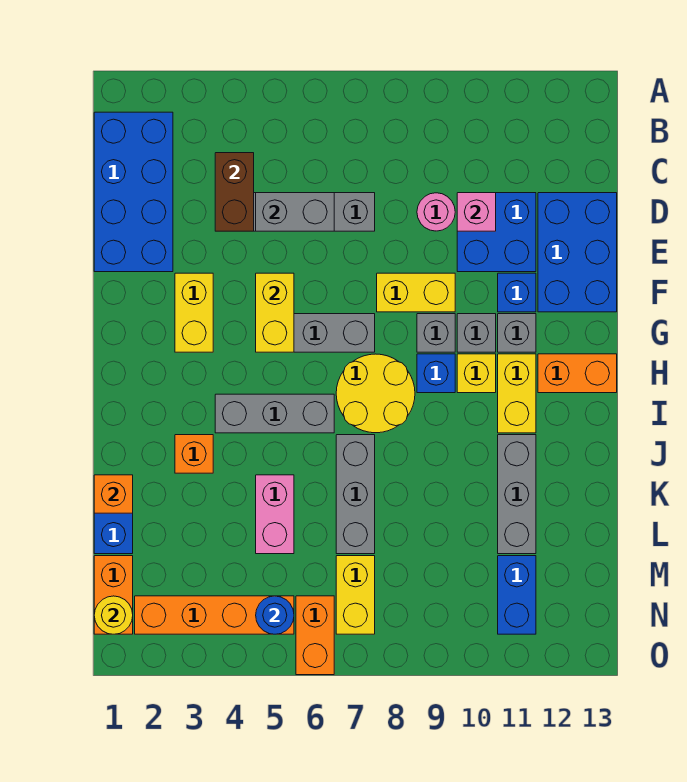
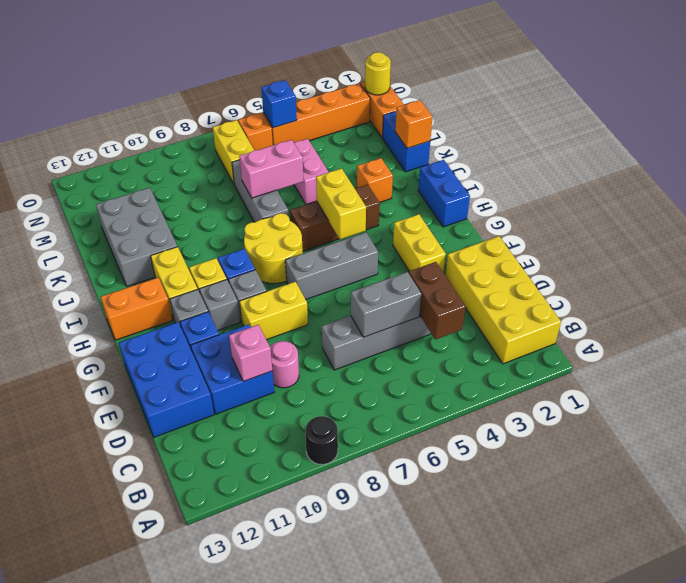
none -> black 1x1 round brick [305,416,338,465]
blue 2x4 brick [94,112,173,272] -> yellow 2x4 brick [445,236,561,364]
yellow 1x2 brick [256,273,294,352] -> yellow 1x2 brick moved to [316,168,366,239]
grey 1x3 brick [215,394,334,433] -> brown 1x3 brick [290,185,380,251]
grey 1x3 brick [498,435,536,554] -> grey 2x3 brick [96,188,178,286]
none -> pink 1x2 brick [239,140,304,198]
blue 1x2 brick [498,556,536,634] -> blue 1x2 brick moved to [418,160,470,227]
blue 1x1 round brick [256,596,294,634] -> blue 1x1 brick [261,80,297,128]
orange 1x2 brick [296,596,334,675] -> orange 1x1 brick [238,113,273,150]

